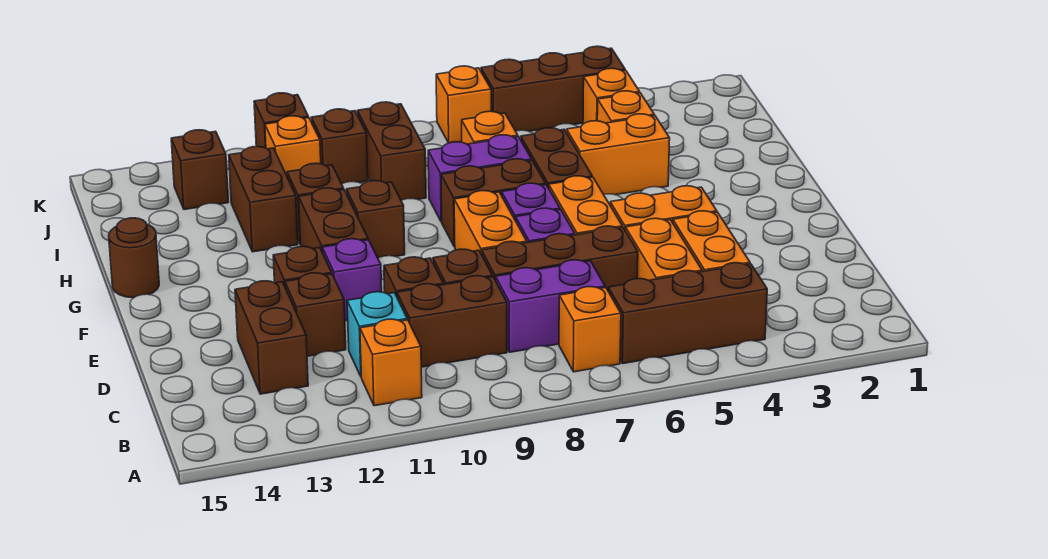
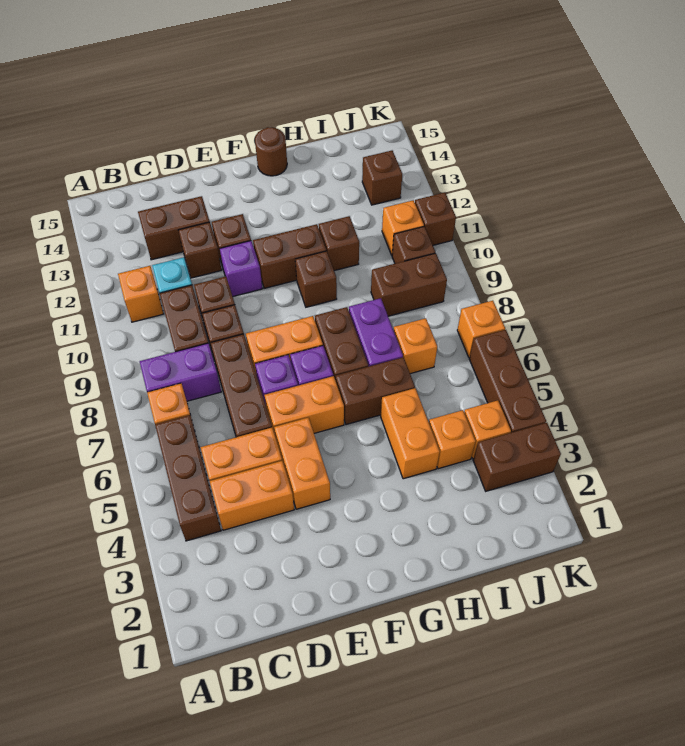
purple 1x2 brick [496,260,605,352] -> purple 1x2 brick turned to [140,343,221,401]
brown 1x2 brick [229,146,298,252] -> brown 1x2 brick moved to [473,423,561,491]

